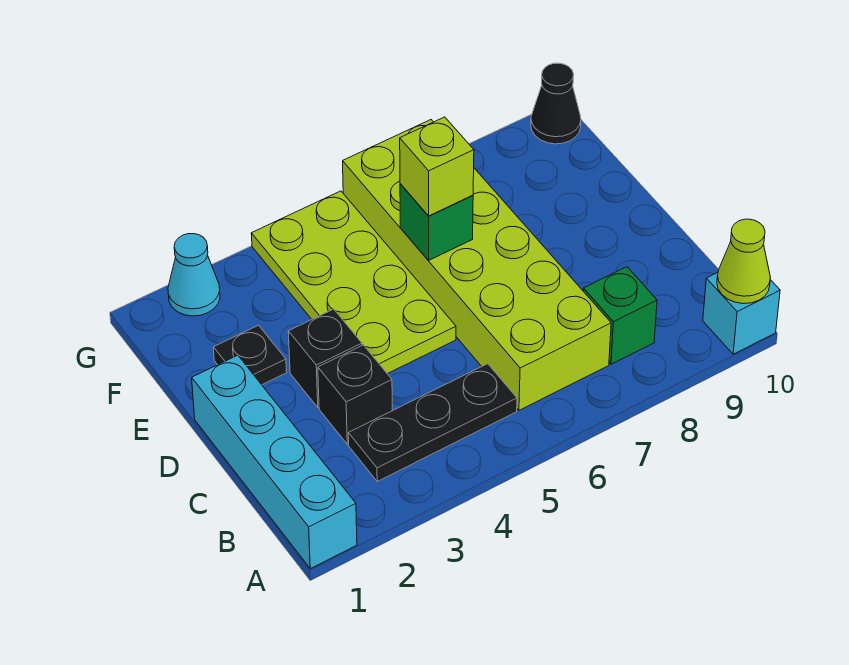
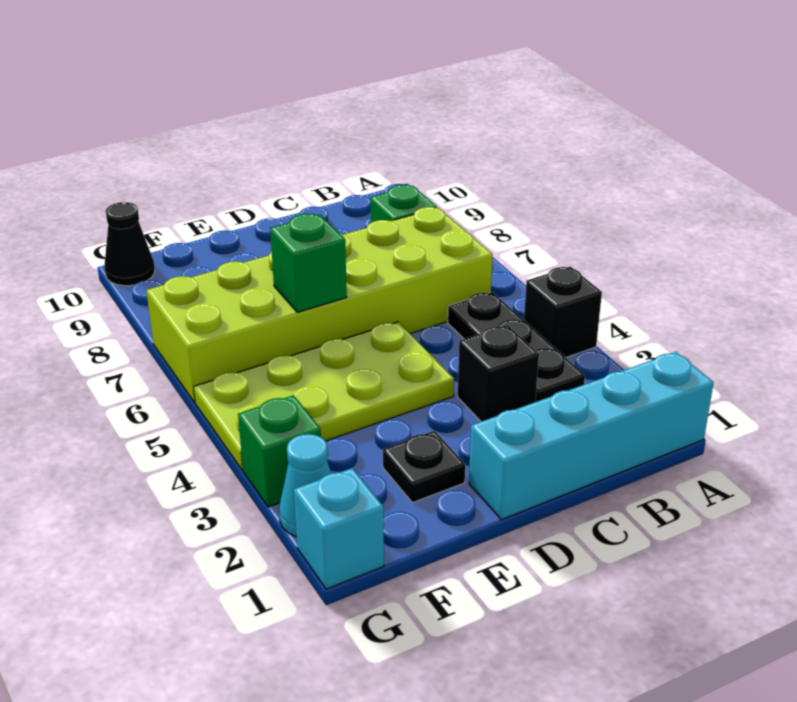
cyan 1x1 brick [703,273,780,354] -> cyan 1x1 brick moved to [294,468,384,589]
lime 1x1 cone [717,219,771,304] -> none
black 1x1 brick [288,309,362,407] -> black 1x1 brick moved to [524,267,602,358]
lime 1x1 brick [400,117,474,216] -> none
none -> green 1x1 brick [238,395,321,507]

